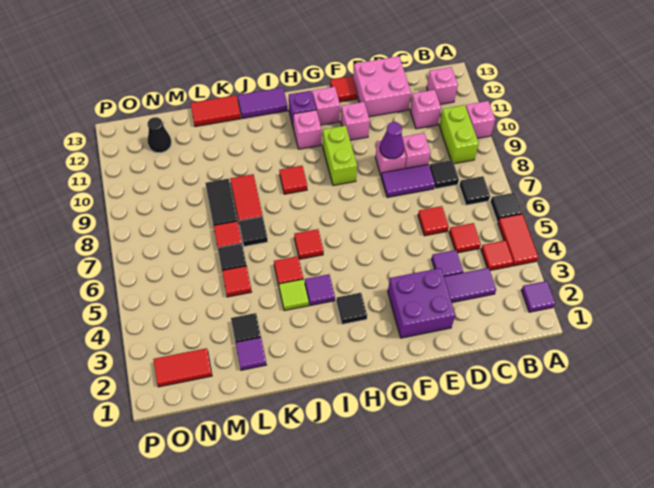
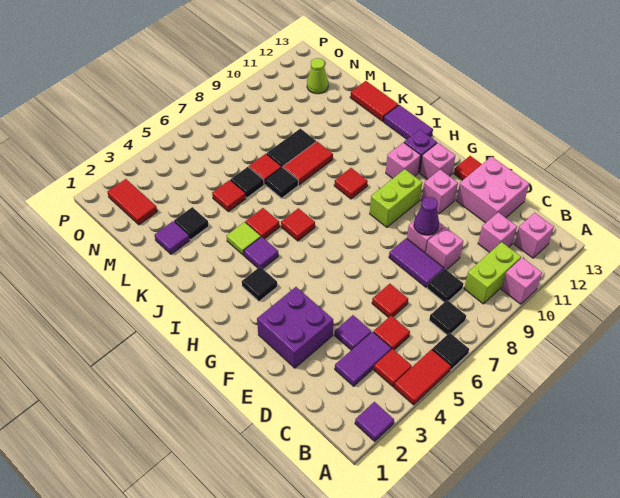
purple 1x2 tile [444,268,496,303] -> purple 1x2 tile turned to [335,332,391,386]
black 1x1 cone [148,117,171,153] -> lime 1x1 cone [307,58,328,94]

